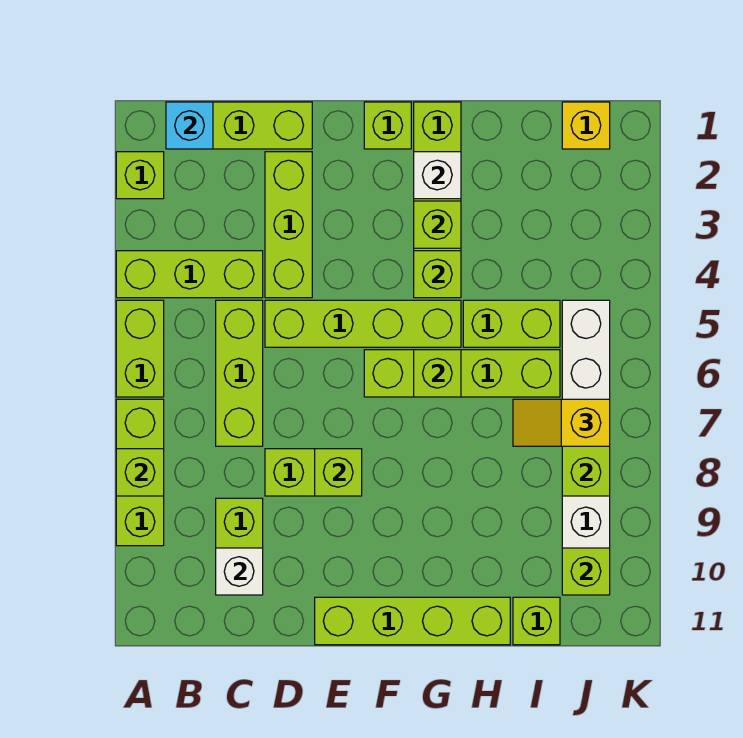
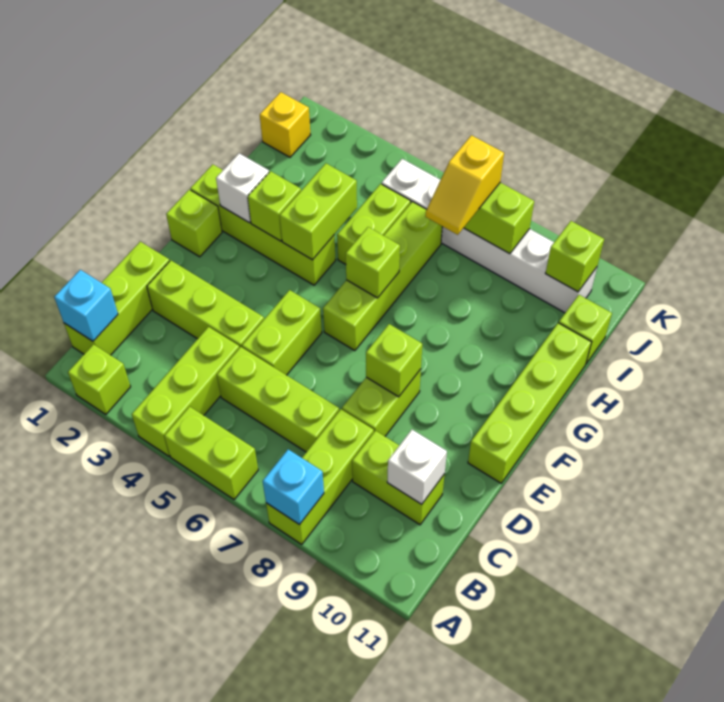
lime 1x3 brick [116,399,164,546] -> lime 1x3 brick turned to [266,409,374,544]
lime 1x1 brick [116,449,164,496] -> cyan 1x1 brick [263,449,324,525]
lime 1x4 brick [265,300,461,347] -> lime 1x2 brick [242,290,322,375]
lime 1x1 brick [414,251,461,298] -> lime 1x2 brick [280,163,357,260]

